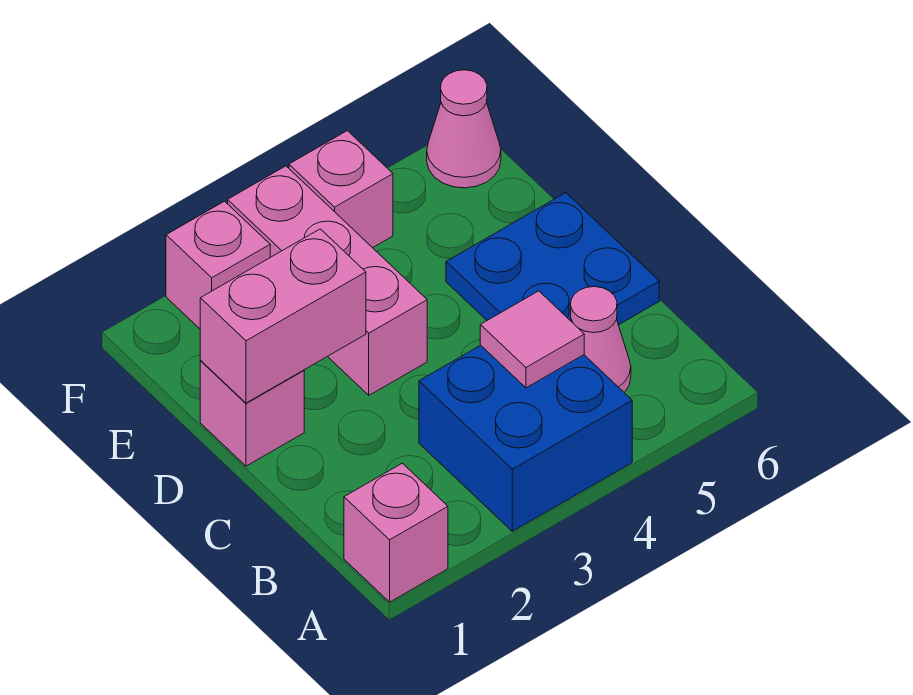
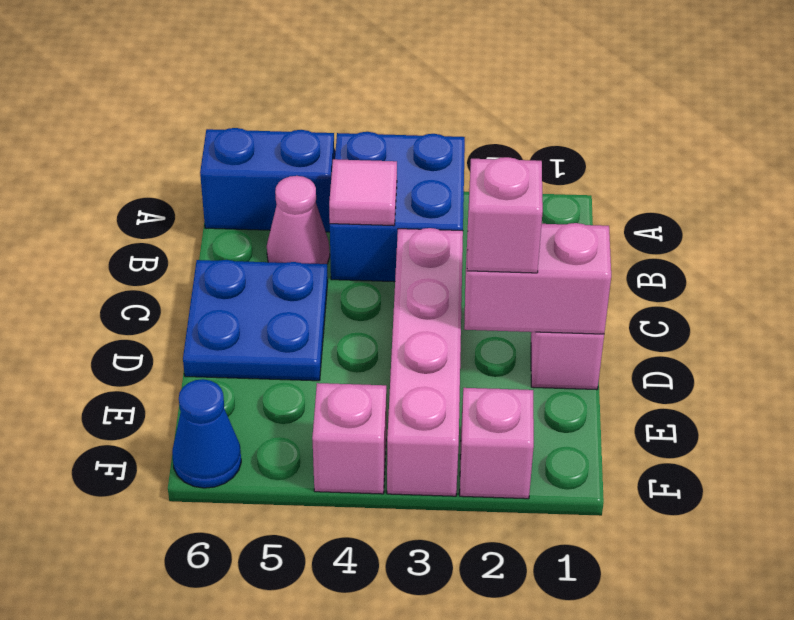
pink 1x1 brick [344,463,448,602] -> pink 1x1 brick moved to [467,157,543,273]
none -> blue 1x2 brick [200,128,334,232]
pink 1x3 brick [228,166,427,395] -> pink 1x4 brick [387,228,463,496]
pink 1x1 cone [427,70,501,188] -> blue 1x1 cone [172,379,241,488]

